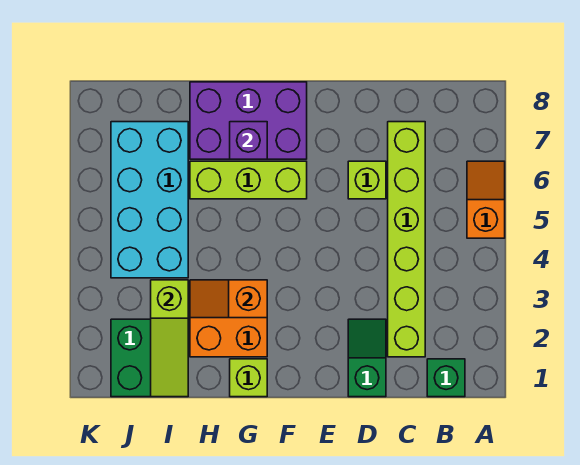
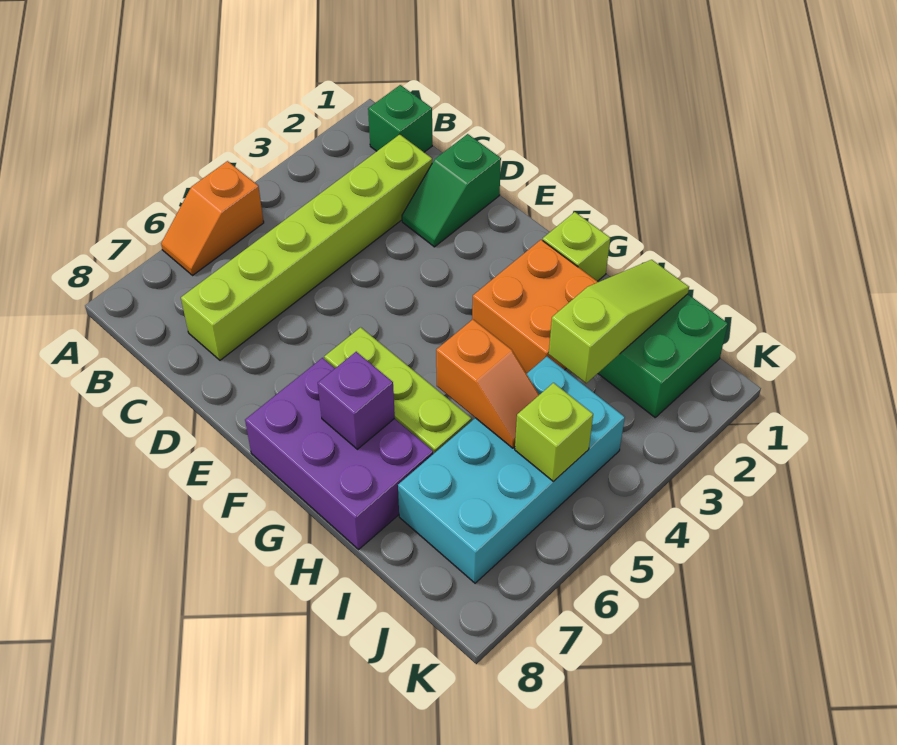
lime 1x1 brick [348,161,386,199] -> lime 1x1 brick moved to [515,383,593,482]
orange 1x2 slope [190,280,267,318] -> orange 1x2 slope moved to [436,319,539,448]

